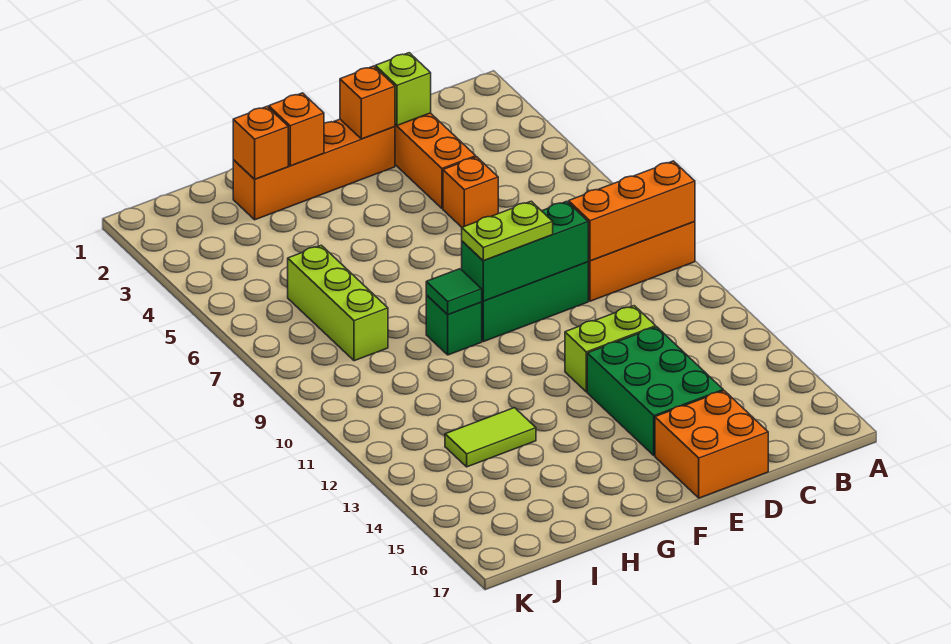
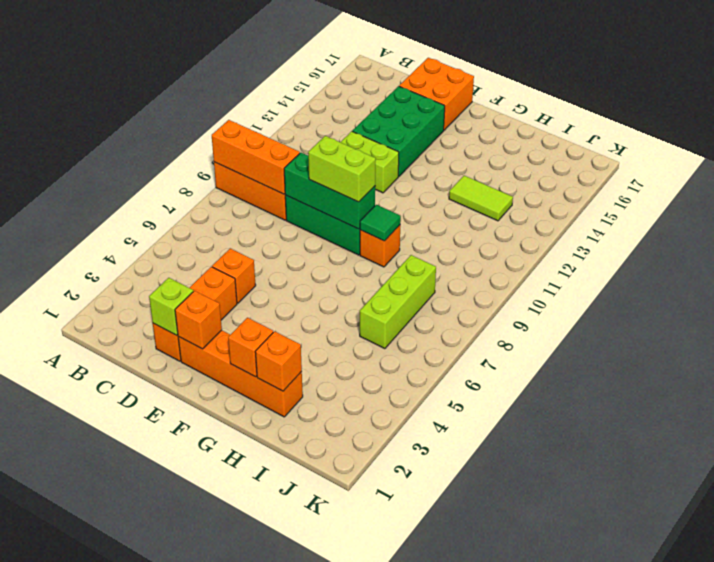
lime 1x2 plate [462,201,553,261] -> lime 1x2 brick [308,136,376,202]
green 1x1 brick [426,295,482,355] -> orange 1x1 brick [360,225,400,267]

